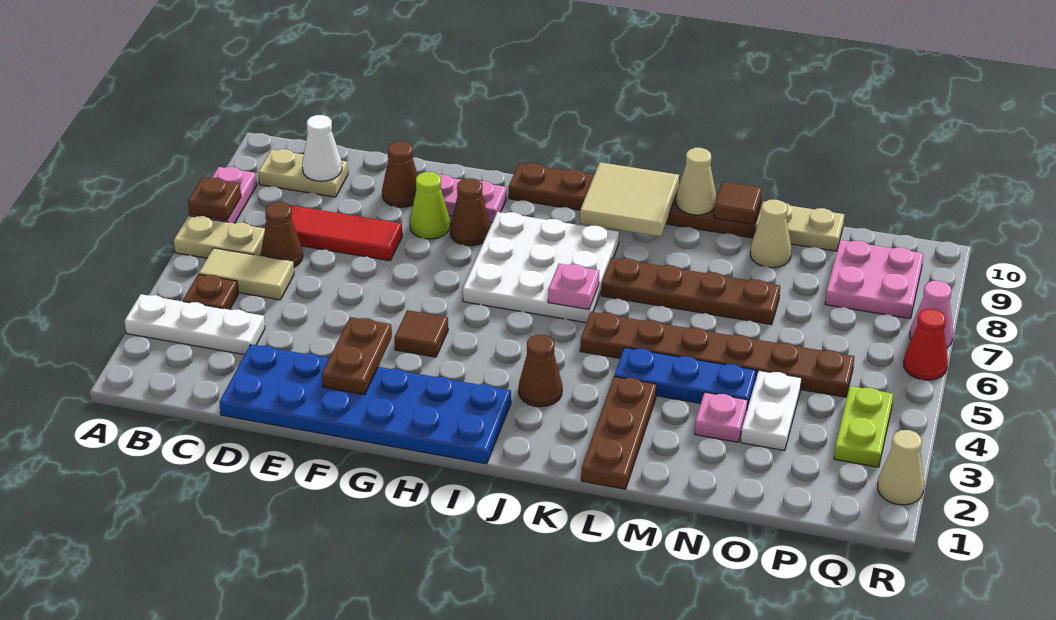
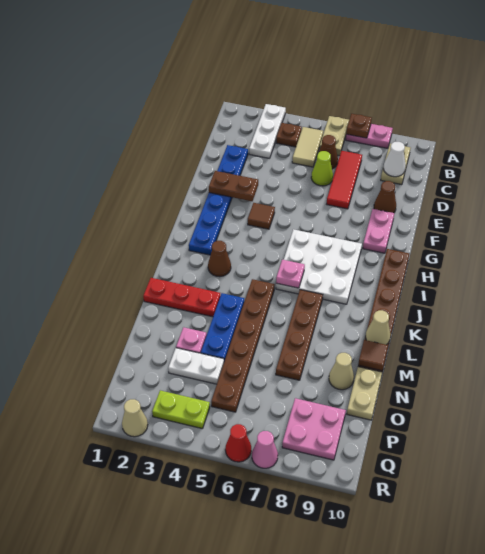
blue 2x6 plate [219,344,511,464] -> blue 1x6 plate [189,145,248,255]
lime 1x1 cone [410,172,450,239] -> lime 1x1 cone moved to [311,151,333,186]
brown 1x1 cone [450,178,491,246] -> none
tan 2x2 tile [580,162,679,236] -> none
brown 1x3 plate [581,377,657,489] -> red 1x3 plate [143,278,220,317]

